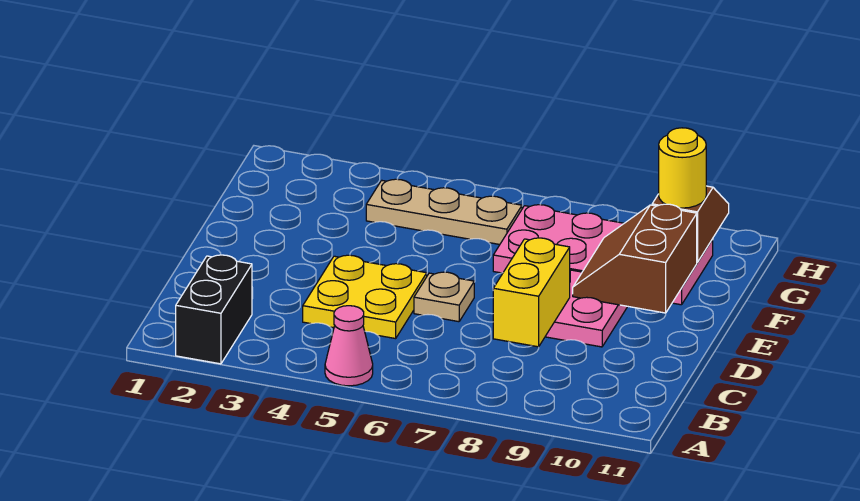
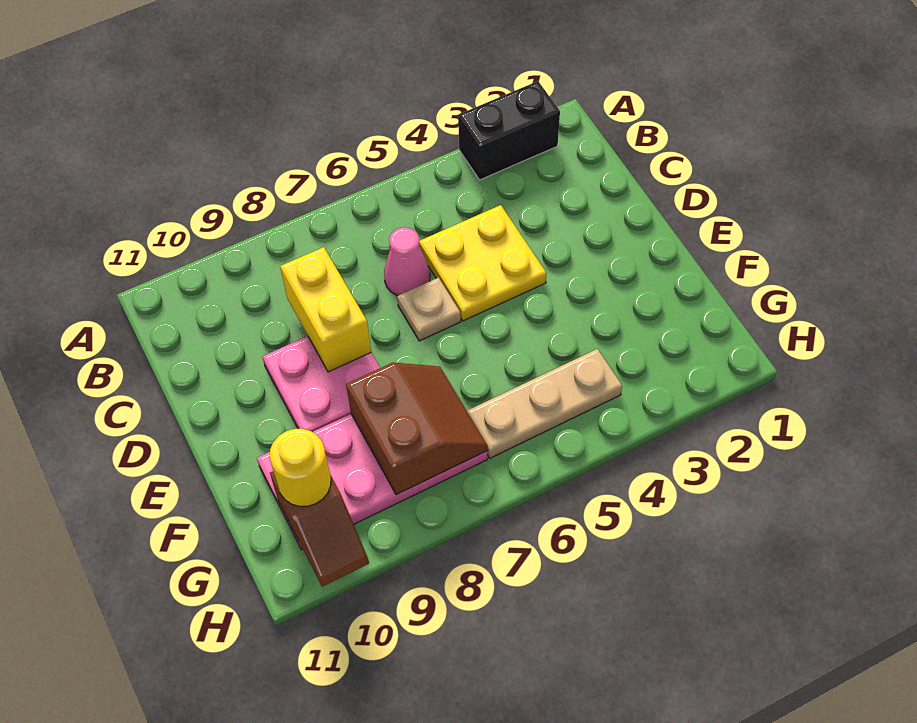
black 1x2 brick [176,255,252,364] -> black 1x2 brick turned to [458,81,560,180]
pink 1x1 cone [325,306,373,386] -> pink 1x1 cone moved to [384,227,430,296]
brown 2x2 slope [573,204,697,313] -> brown 2x2 slope moved to [346,363,488,495]

